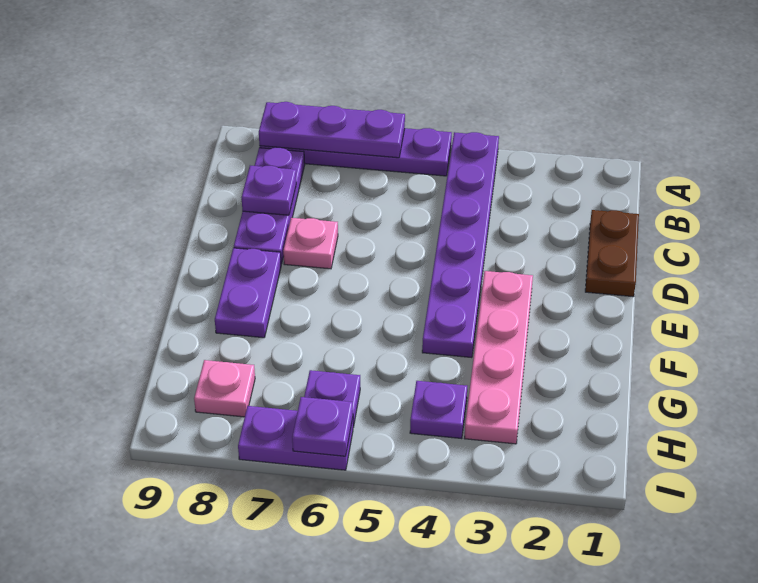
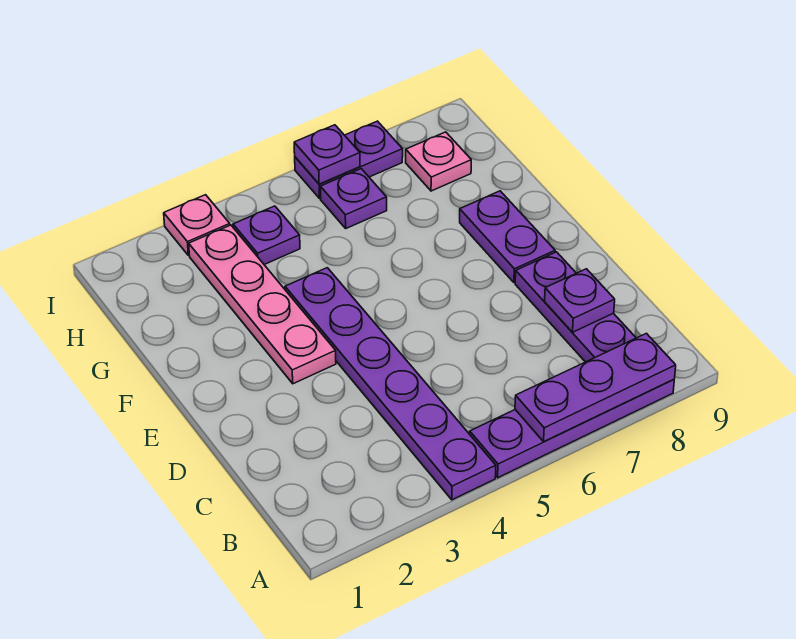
brown 1x2 plate [585,210,639,297] -> none
pink 1x1 plate [283,218,338,269] -> pink 1x1 plate moved to [164,195,230,255]

